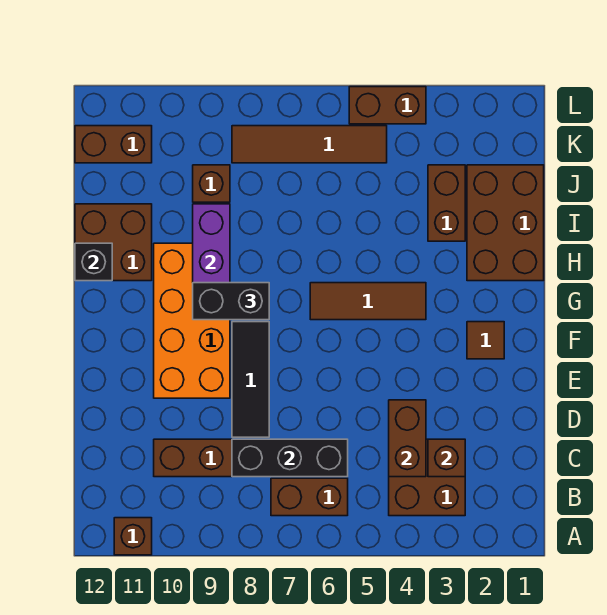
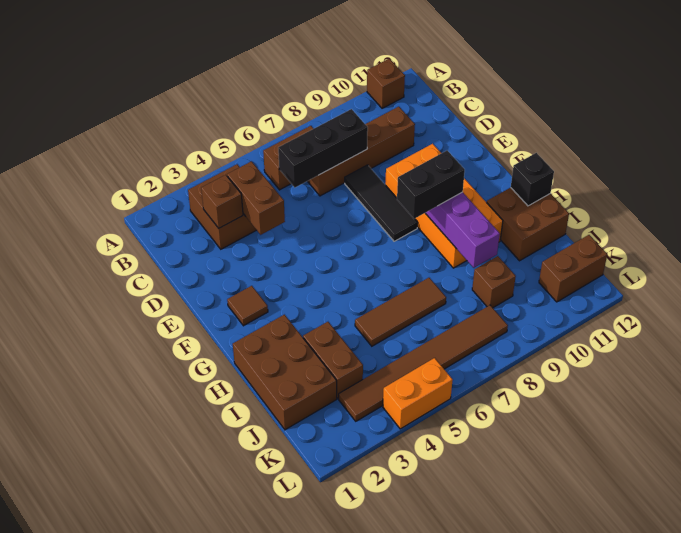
brown 1x3 tile [310,283,426,320] -> brown 1x3 tile moved to [355,278,446,346]
brown 1x4 tile [232,126,387,163] -> brown 1x6 tile [339,305,508,421]
brown 1x2 brick [349,87,426,124] -> orange 1x2 brick [383,358,453,429]

